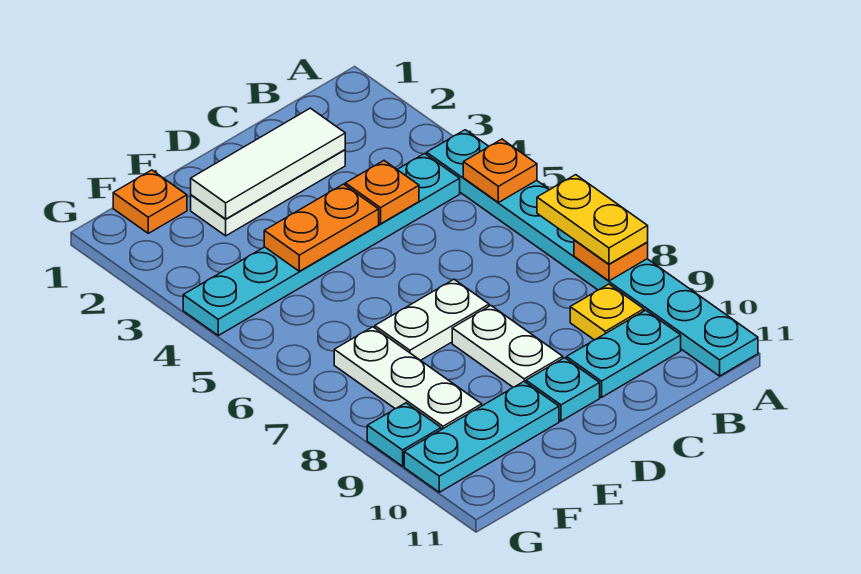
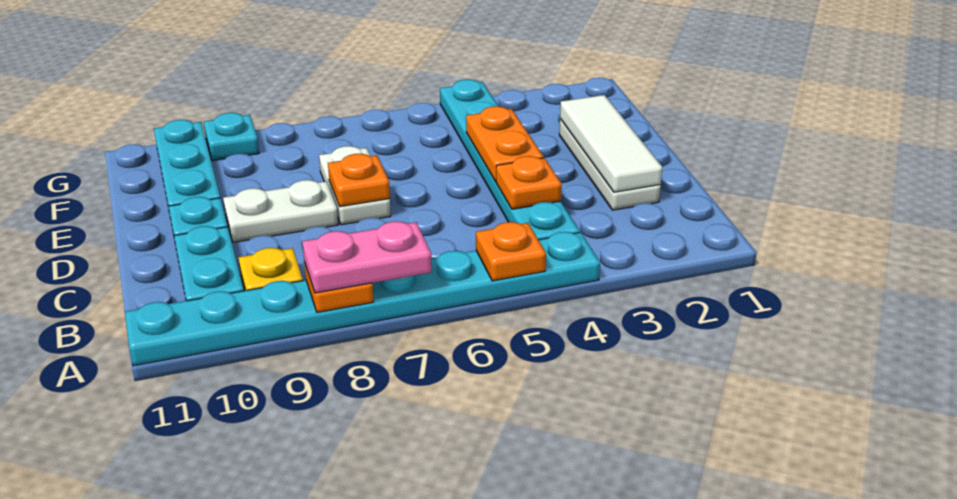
yellow 1x2 plate [537,175,648,264] -> pink 1x2 plate [302,221,432,293]
orange 1x1 plate [113,170,187,233] -> orange 1x1 plate moved to [328,154,390,207]
white 1x3 plate [334,327,482,430] -> none

